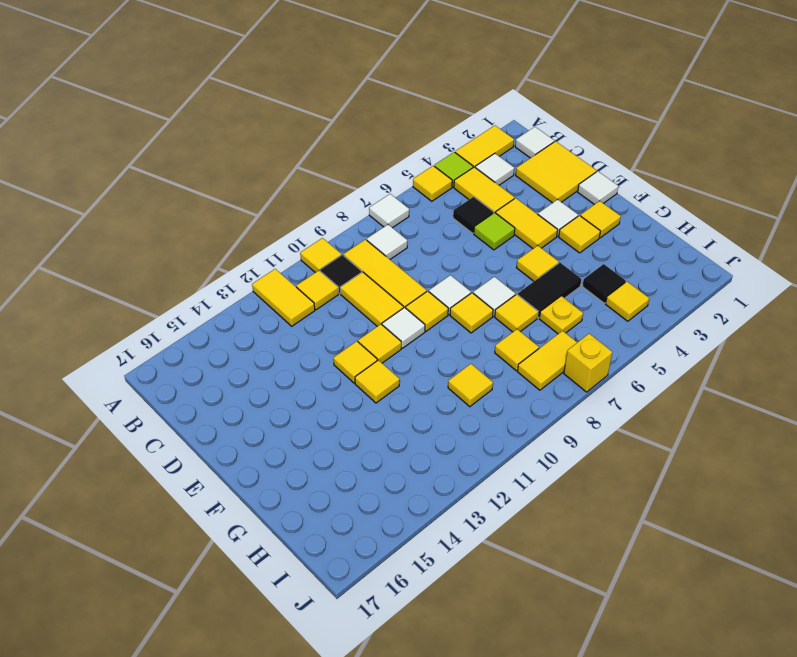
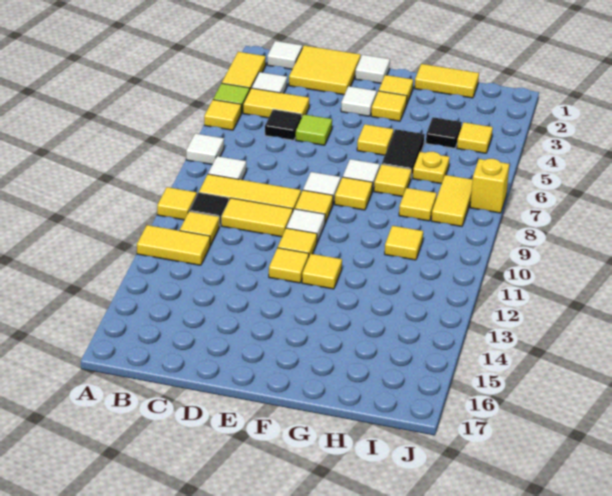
yellow 1x2 tile [496,198,558,248] -> yellow 1x2 tile moved to [415,64,479,98]

